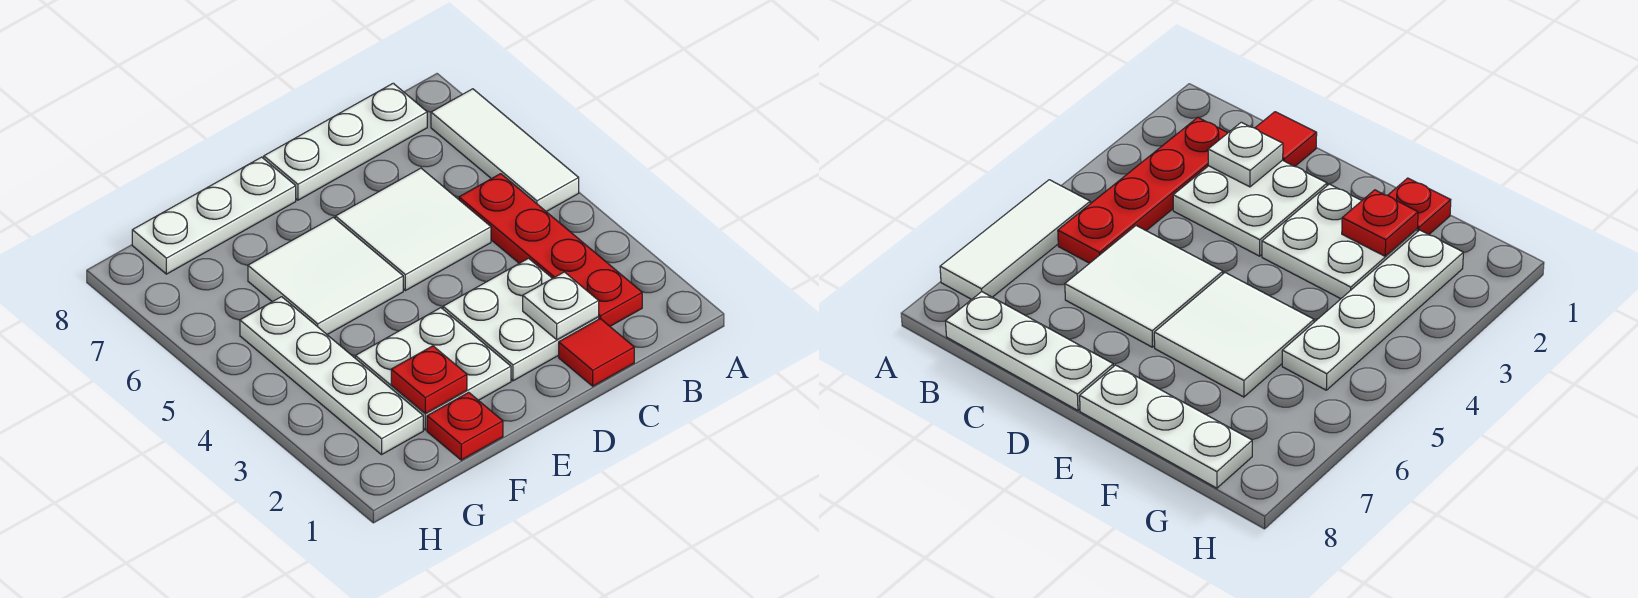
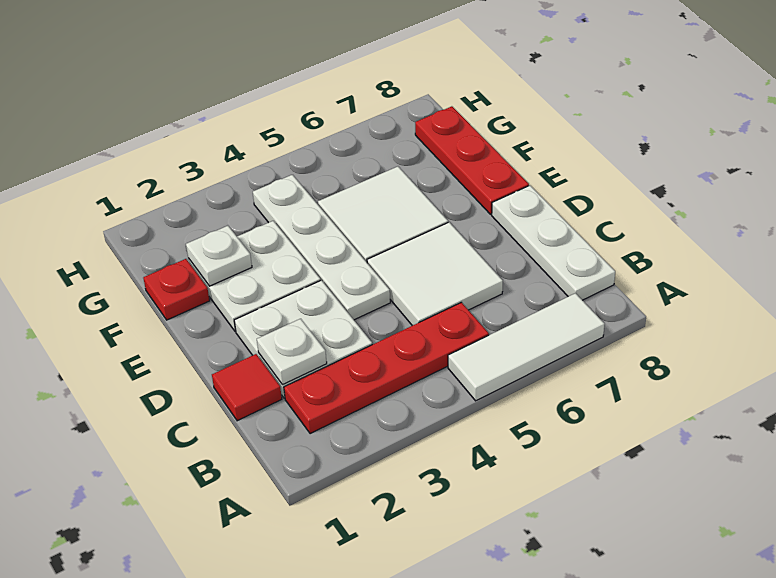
white 1x3 plate [132,157,296,274] -> red 1x3 plate [415,106,529,214]
red 1x1 plate [391,346,467,414] -> white 1x1 plate [186,226,252,286]
white 1x4 plate [240,297,423,455] -> white 1x4 plate turned to [253,175,390,320]

